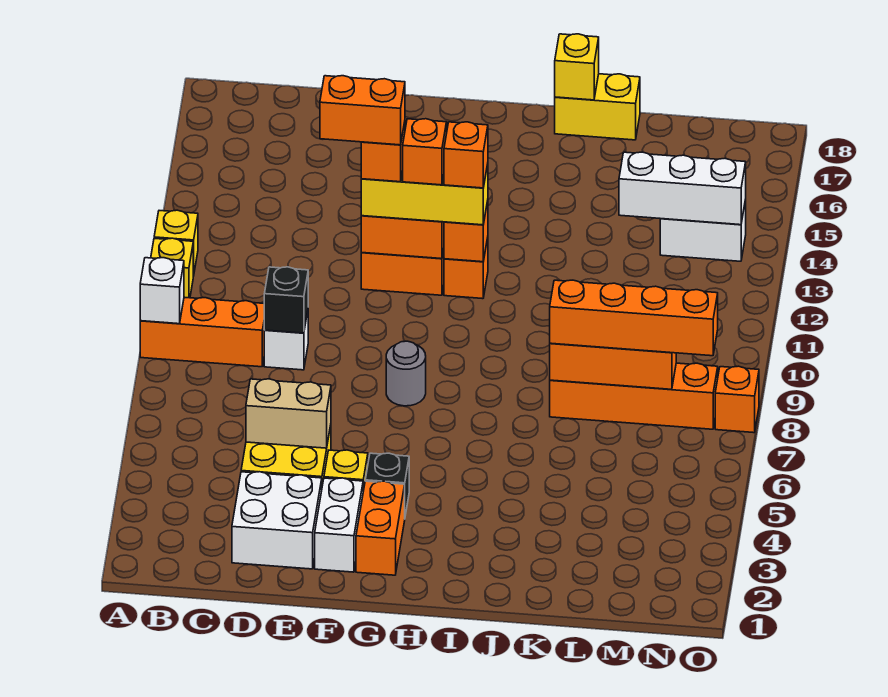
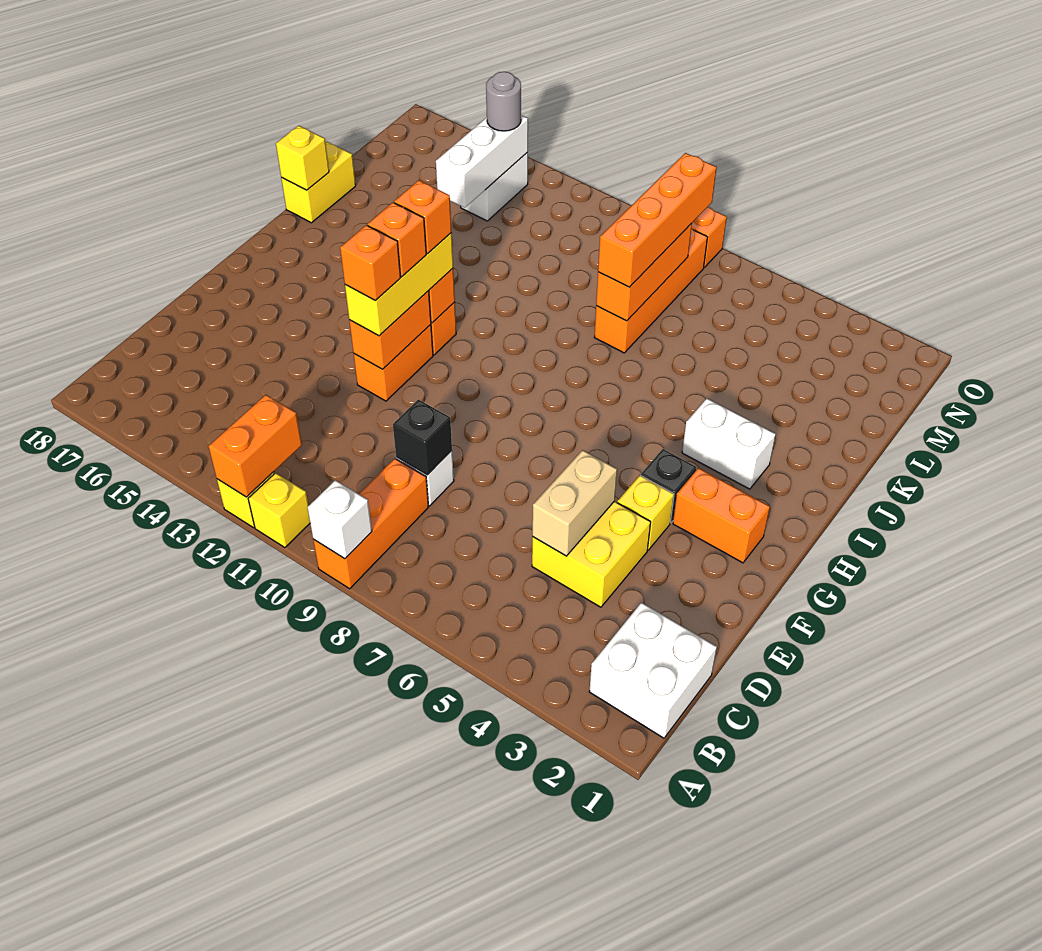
white 2x2 brick [232,472,322,569] -> white 2x2 brick moved to [589,603,717,738]
orange 1x2 brick [320,76,405,145] -> orange 1x2 brick moved to [208,395,302,497]
white 1x2 brick [315,478,363,572] -> white 1x2 brick moved to [682,398,776,489]
grey 1x1 round brick [386,341,426,406] -> grey 1x1 round brick moved to [486,72,521,131]

